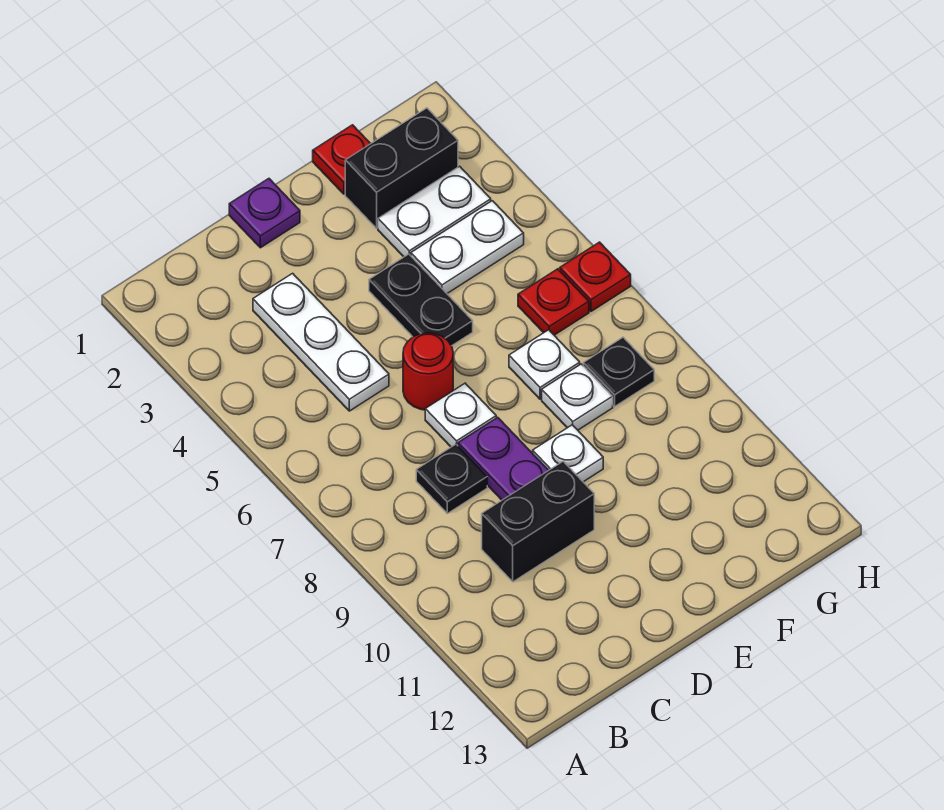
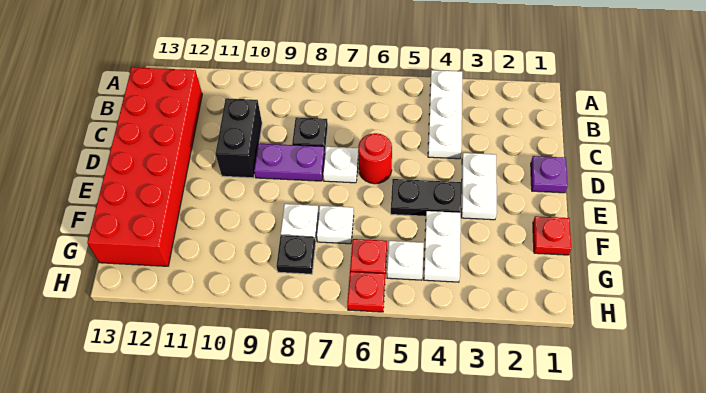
none -> red 2x6 brick [87,67,202,266]
white 1x3 plate [253,273,389,411] -> white 1x3 plate turned to [428,70,462,159]
white 1x1 plate [533,425,603,482] -> white 1x1 plate moved to [387,241,424,280]
black 1x2 brick [345,108,458,228] -> none
white 1x2 plate [378,166,491,257] -> white 1x2 plate moved to [461,153,497,220]

